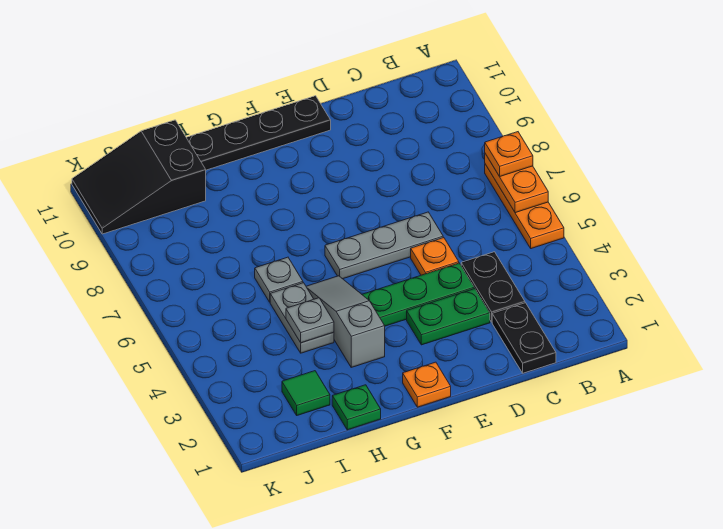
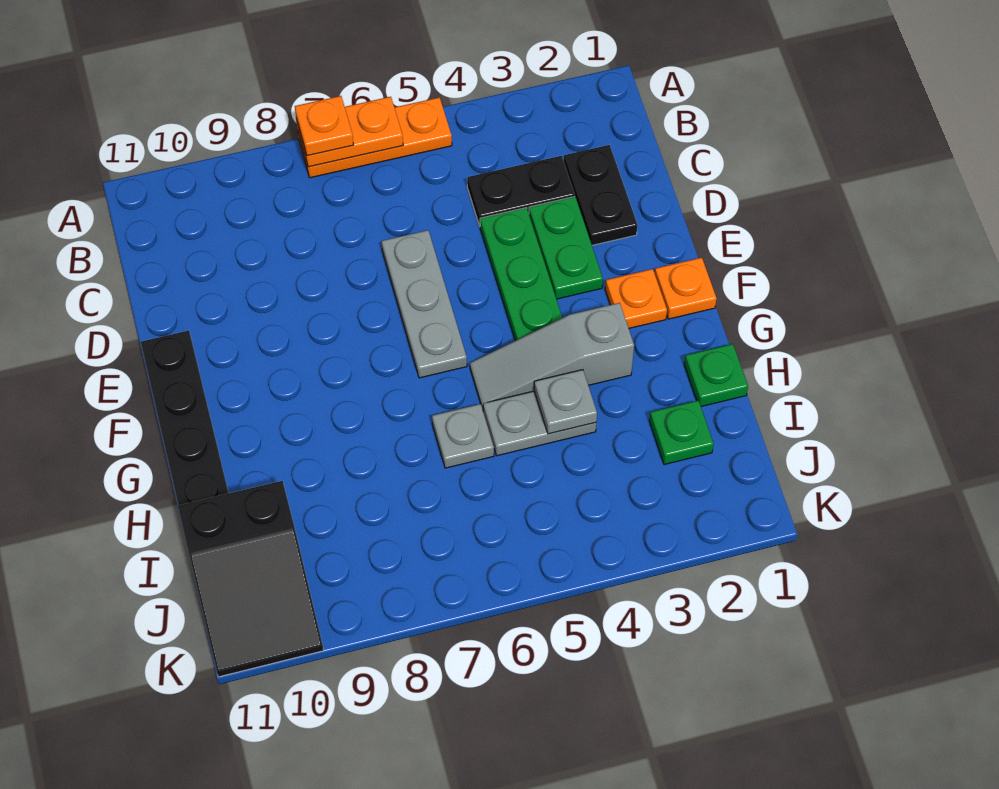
black 1x2 plate [492,303,556,373] -> black 1x2 plate turned to [564,145,637,245]
orange 1x1 plate [411,238,459,275] -> orange 1x1 plate moved to [605,269,667,328]
green 1x1 tile [282,371,330,415] -> green 1x1 plate [649,401,714,465]

